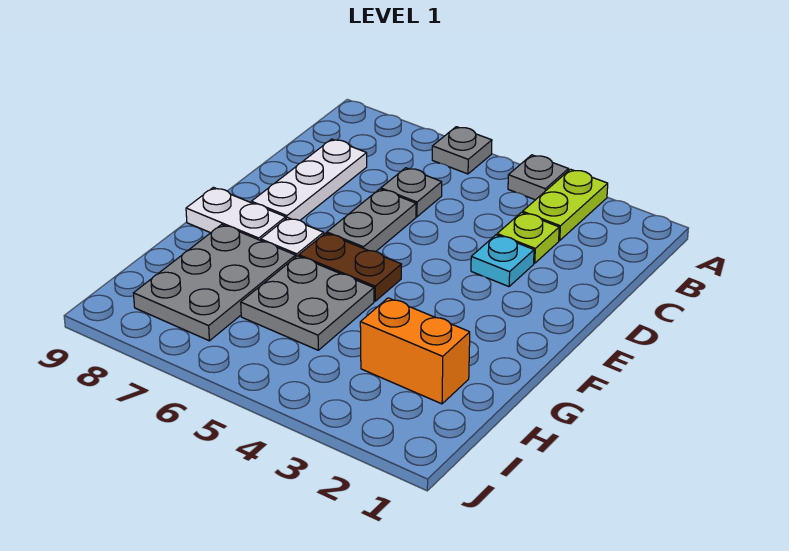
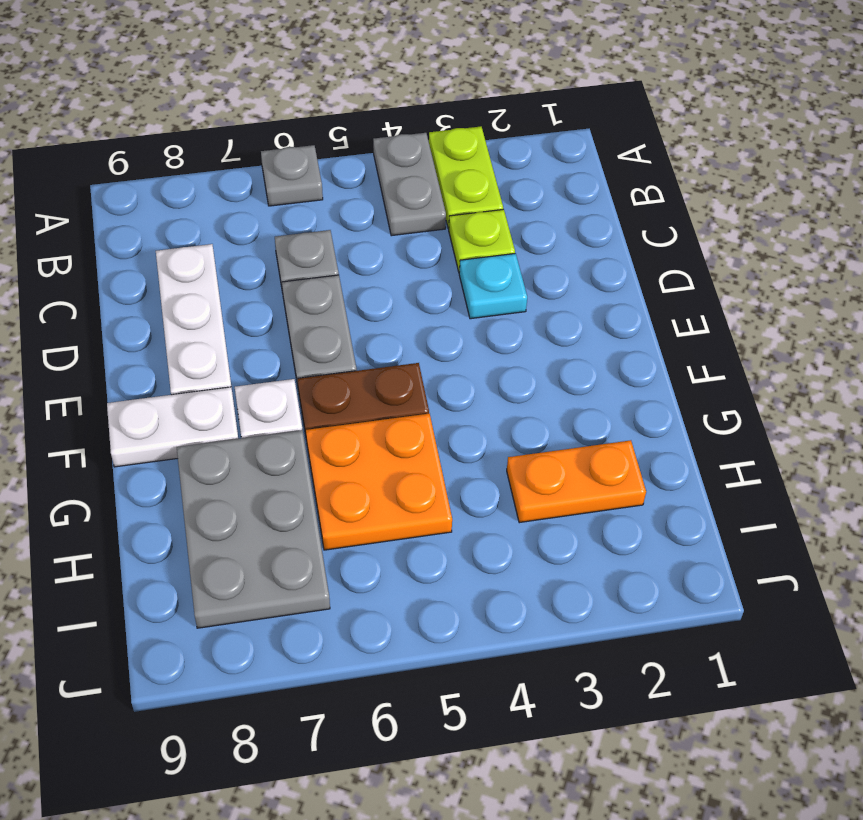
grey 1x1 plate [508,155,568,200] -> grey 1x2 plate [373,133,446,236]
grey 2x2 plate [241,256,374,350] -> orange 2x2 plate [306,414,452,550]
orange 1x2 brick [360,298,470,404] -> orange 1x2 plate [507,440,646,523]

